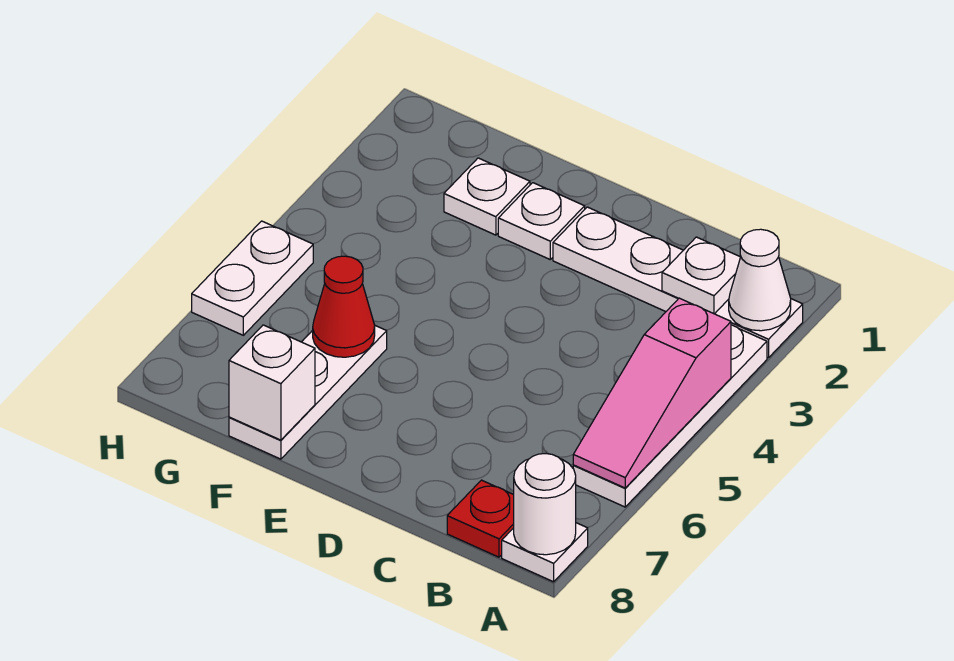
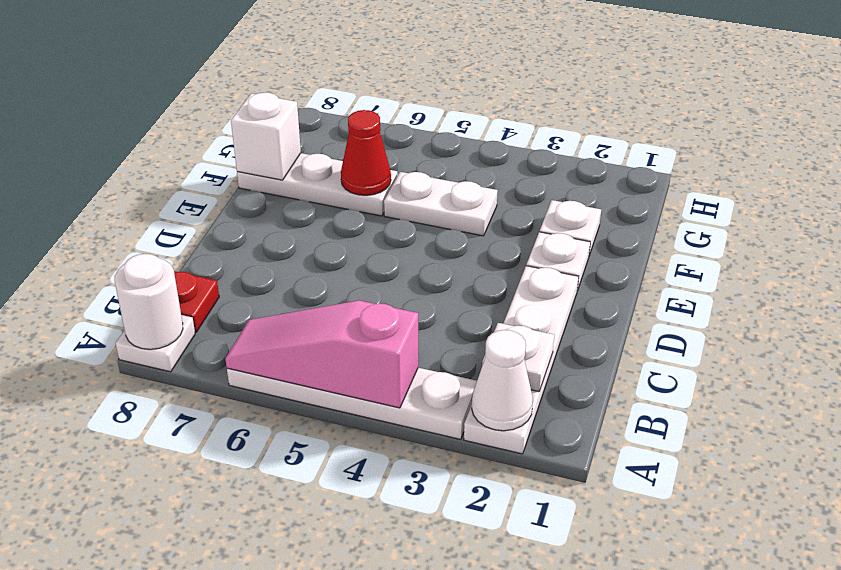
white 1x2 plate [192,221,313,335] -> white 1x2 plate moved to [384,172,498,236]

